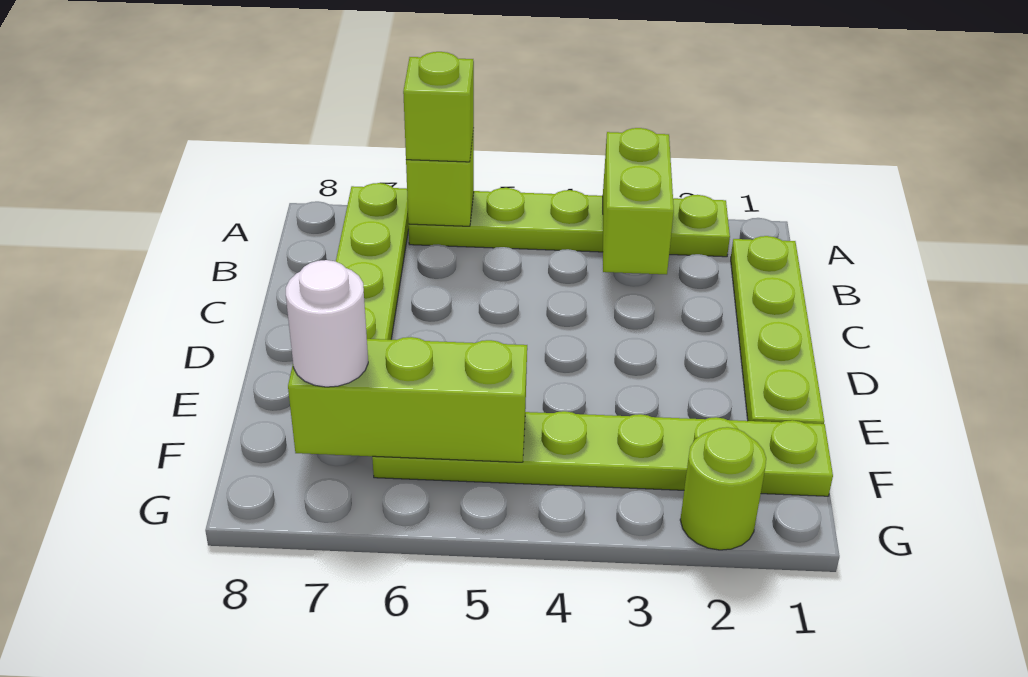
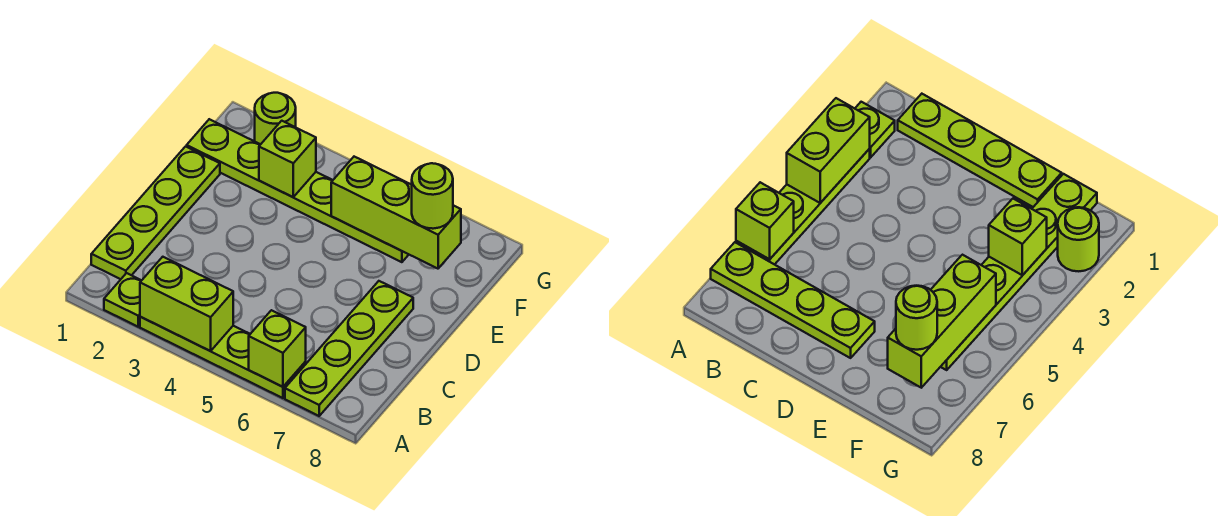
lime 1x2 brick [603,128,674,274] -> lime 1x2 brick turned to [140,257,233,351]
lime 1x1 brick [403,52,474,162] -> lime 1x1 brick moved to [259,121,316,197]
white 1x1 round brick [286,260,368,387] -> lime 1x1 round brick [412,163,453,229]

